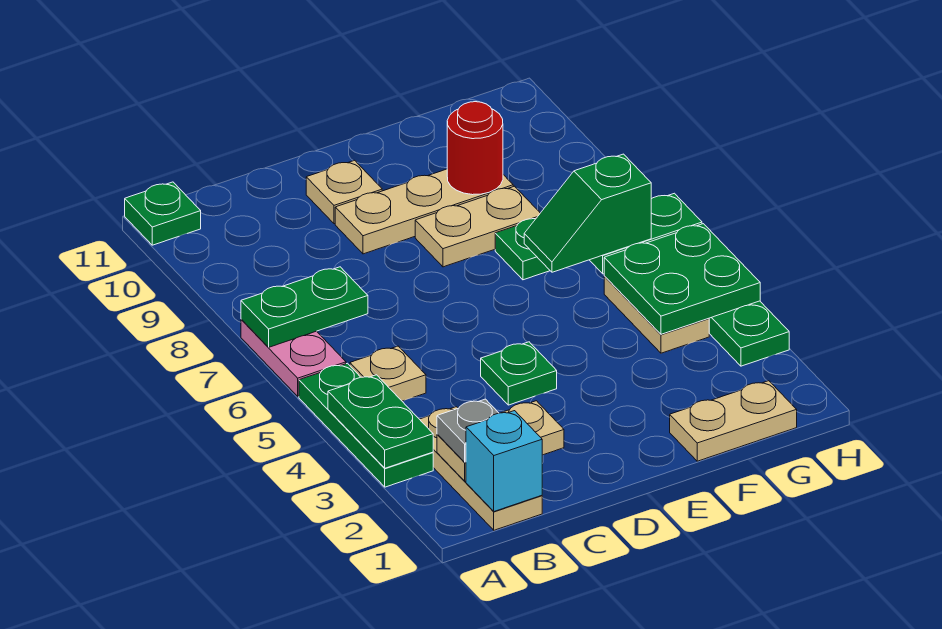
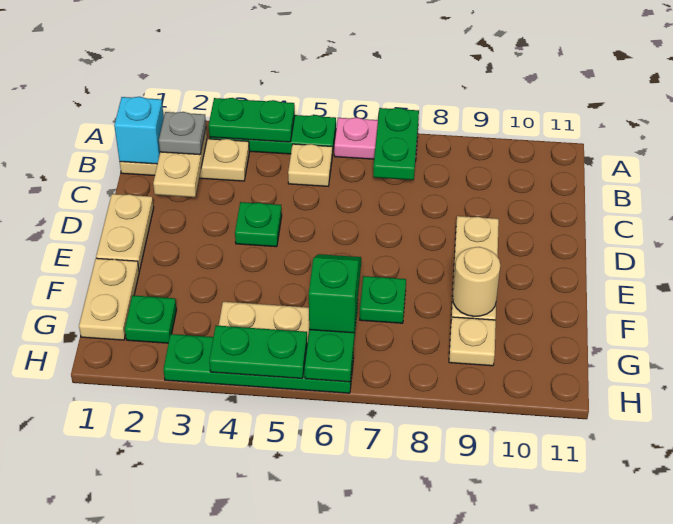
green 1x1 plate [125,182,201,245] -> green 1x1 plate moved to [125,295,177,343]
tan 1x1 plate [306,160,382,224] -> tan 1x1 plate moved to [449,317,496,366]
tan 1x2 plate [415,186,540,267] -> tan 1x2 plate moved to [96,194,154,271]
red 1x1 round brick [447,102,503,195] -> tan 1x1 round brick [453,247,500,316]
green 2x2 plate [604,224,760,334] -> green 1x2 plate [209,326,307,378]

